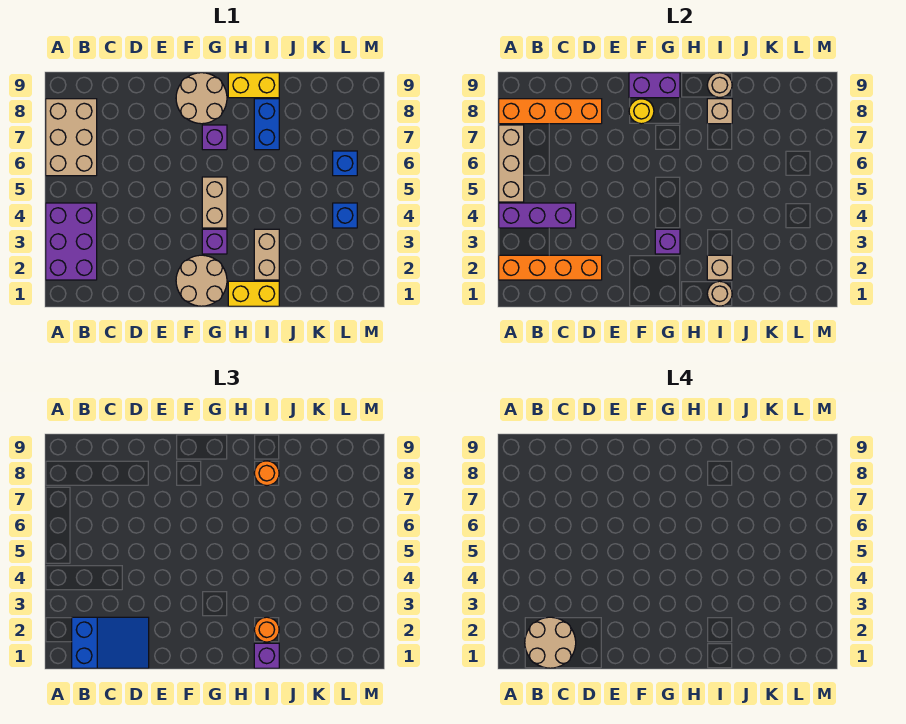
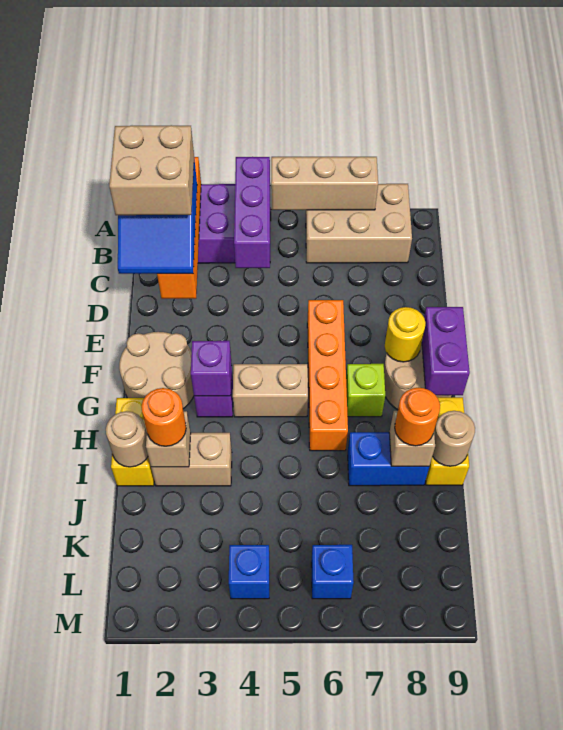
orange 1x4 brick [499,99,602,124] -> orange 1x4 brick moved to [307,300,348,451]
tan 2x2 round brick [525,617,576,668] -> tan 2x2 brick [109,125,194,215]
purple 1x1 brick [202,125,227,150] -> lime 1x1 brick [346,364,385,417]
purple 1x1 brick [254,643,279,668] -> none

